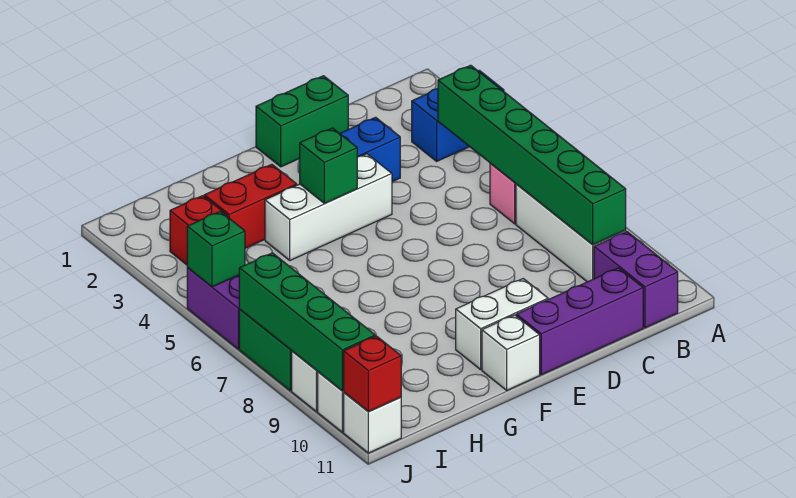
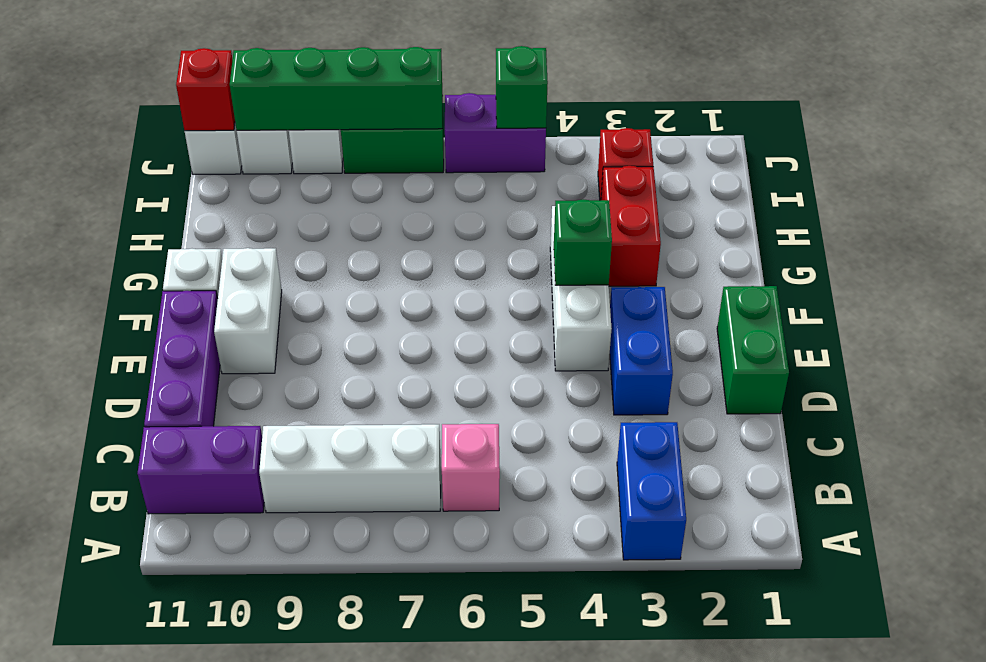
green 1x6 brick [438,65,626,245] -> none

